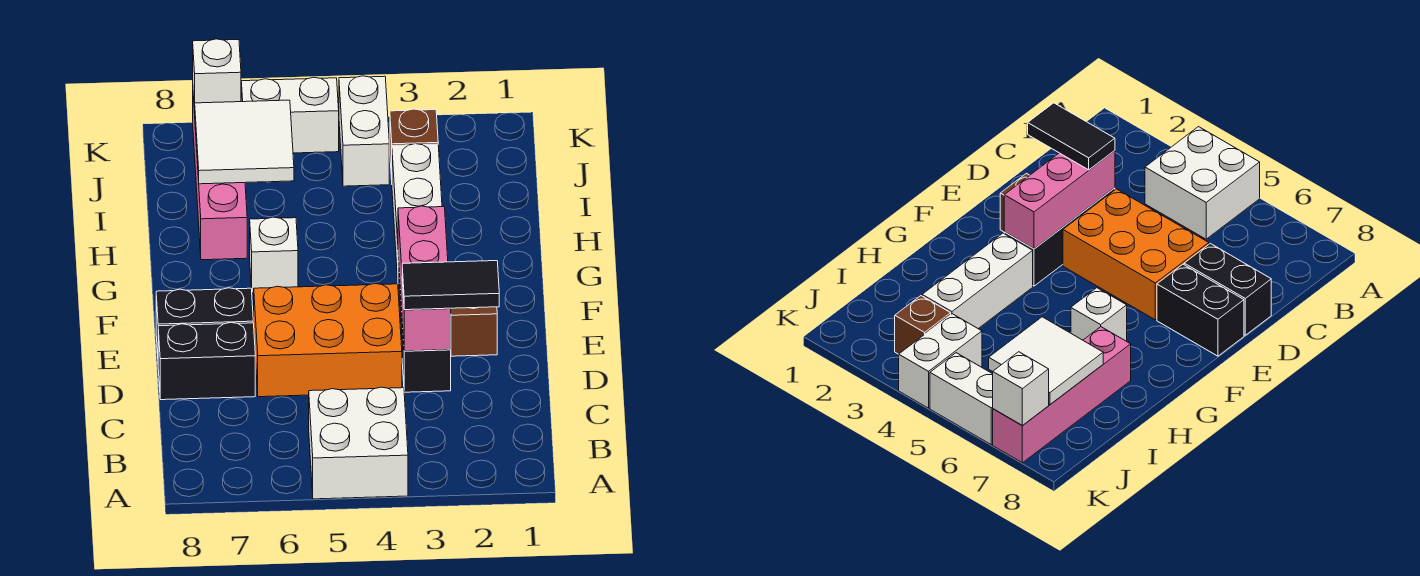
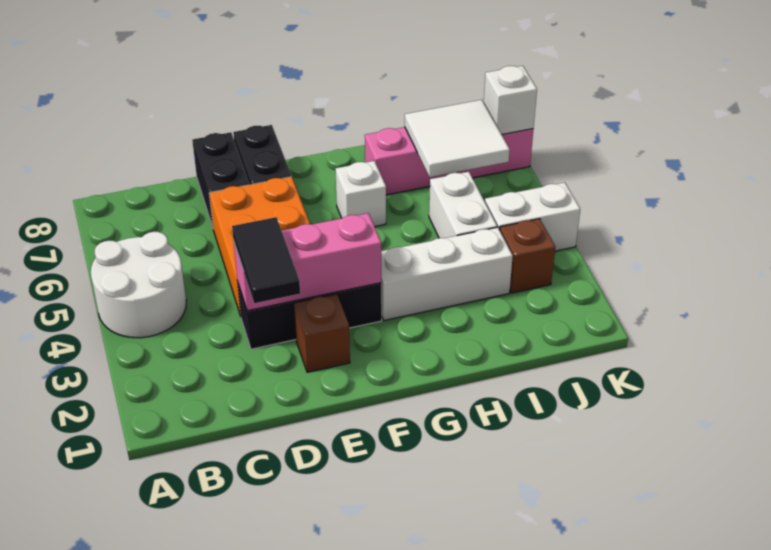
white 2x2 brick [309,387,408,499] -> white 2x2 round brick [91,232,186,338]
white 1x2 brick [241,77,339,153] -> white 1x2 brick moved to [429,172,497,238]

